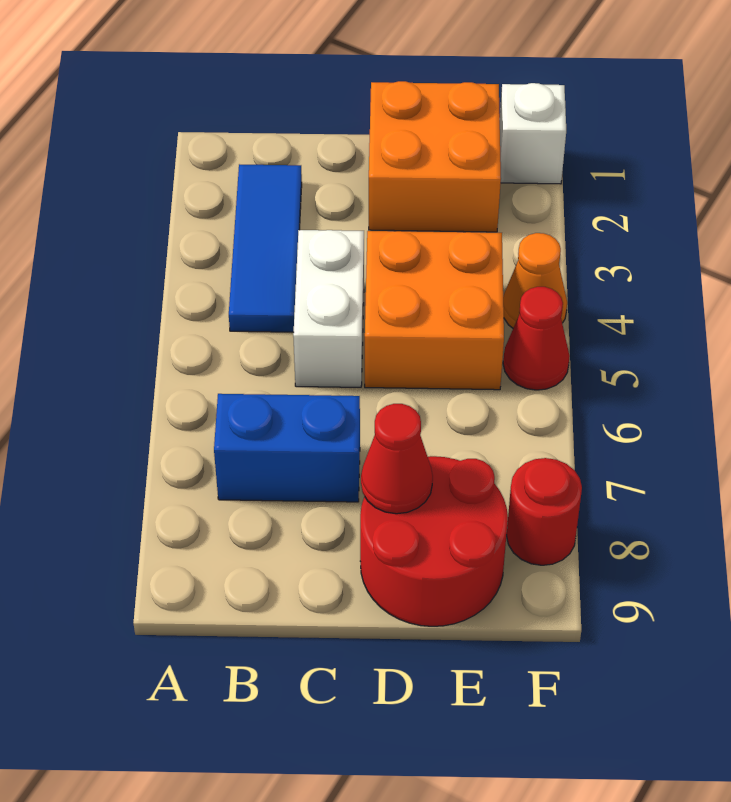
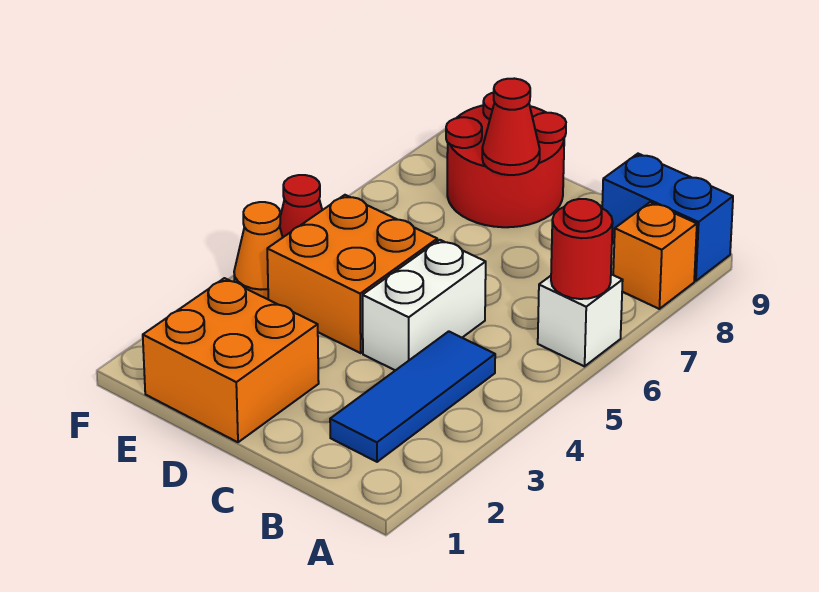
none -> orange 1x1 brick [613,202,697,309]
blue 1x2 brick [214,394,360,502] -> blue 1x2 brick moved to [602,154,733,281]
white 1x1 brick [500,83,566,184] -> white 1x1 brick moved to [538,274,623,366]
red 1x1 round brick [507,458,582,565] -> red 1x1 round brick moved to [551,199,613,299]

